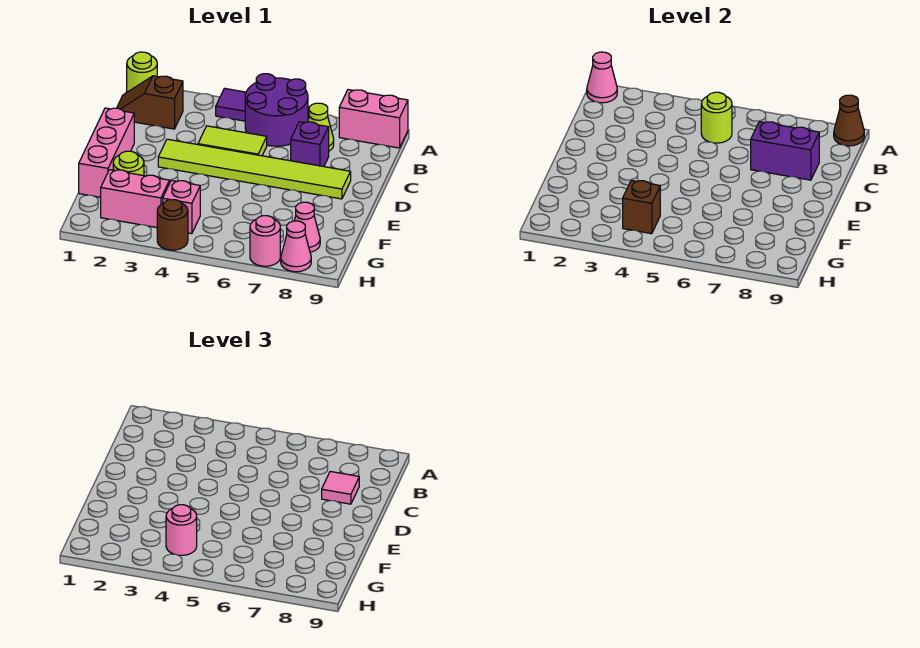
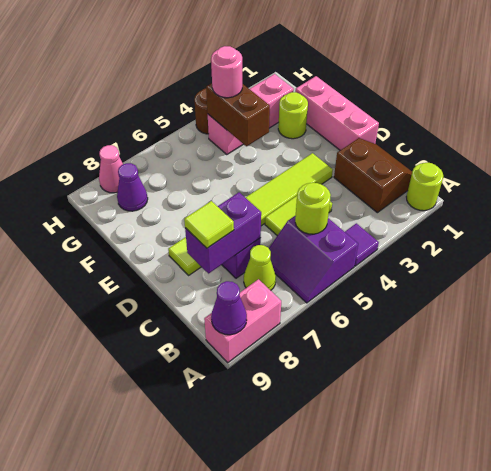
pink 1x1 cone [587,52,617,103] -> none
purple 2x2 round brick [245,74,308,146] -> purple 2x2 slope [269,215,358,303]
brown 1x1 cone [834,95,864,146] -> purple 1x1 cone [211,281,247,335]
brown 1x2 slope [117,76,183,129] -> brown 2x2 slope [334,138,412,213]
pink 1x1 tile [322,471,359,504] -> lime 1x1 tile [184,201,234,248]
brown 1x1 brick [623,180,660,234] -> brown 1x2 brick [206,83,270,146]
pink 1x1 cone [294,202,320,252] -> purple 1x1 cone [117,163,148,211]
pink 1x1 round brick [250,216,280,266] -> none

